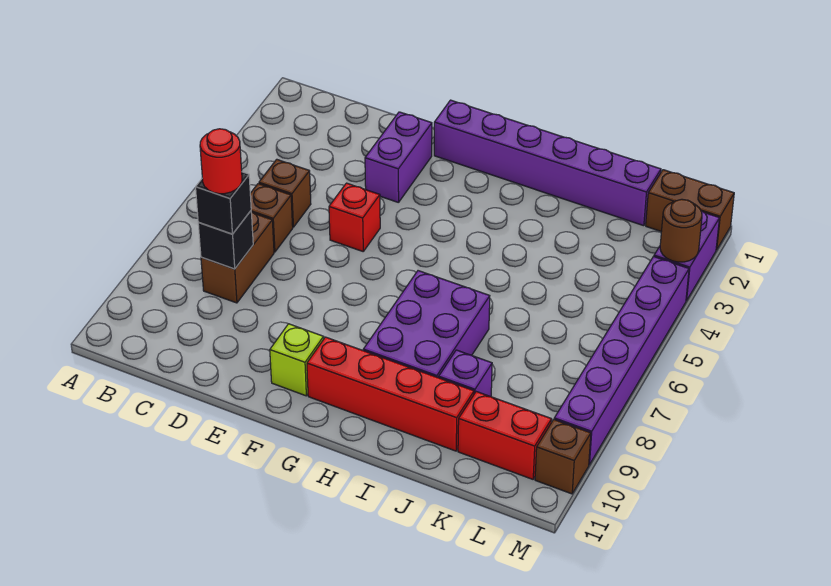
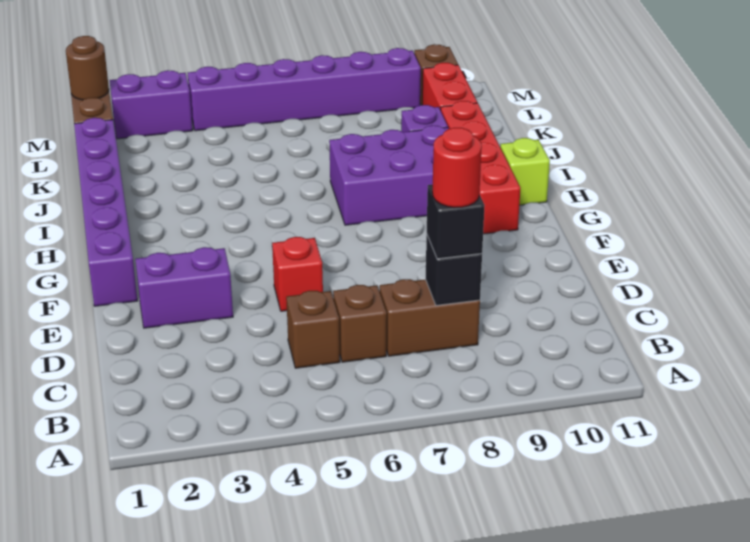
lime 1x1 brick [270,324,324,396] -> lime 1x1 brick moved to [500,138,550,205]
brown 1x1 round brick [660,199,702,262] -> brown 1x1 round brick moved to [66,36,109,100]

